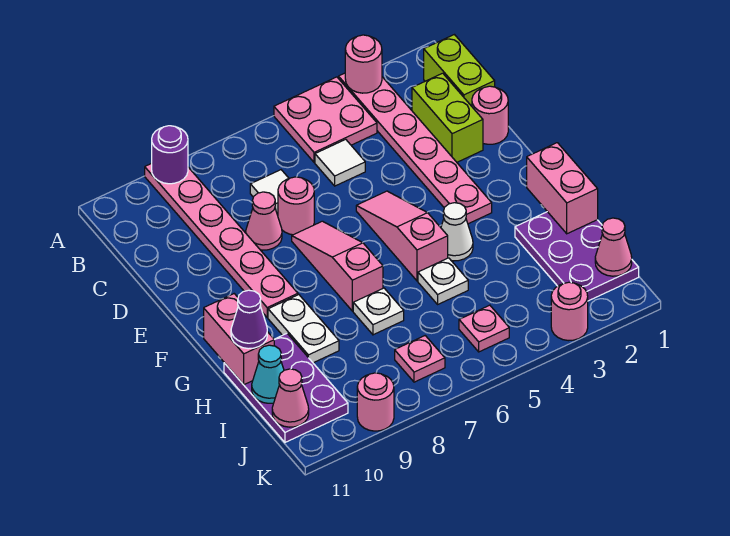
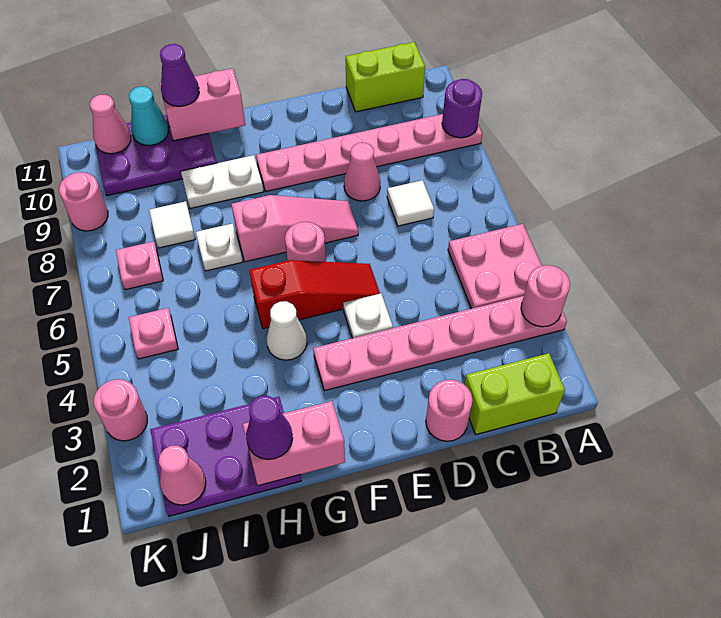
lime 1x2 brick [412,73,483,162] -> lime 1x2 brick moved to [346,42,425,112]
white 1x1 tile [315,139,365,186] -> white 1x1 tile moved to [149,201,195,248]
pink 1x1 round brick [278,177,314,235] -> pink 1x1 round brick moved to [285,222,326,262]
pink 1x3 slope [356,191,448,281] -> red 1x3 slope [249,260,380,329]
none -> purple 1x1 cone [246,396,293,459]
white 1x1 plate [418,258,468,304] -> white 1x1 plate moved to [343,294,393,338]

